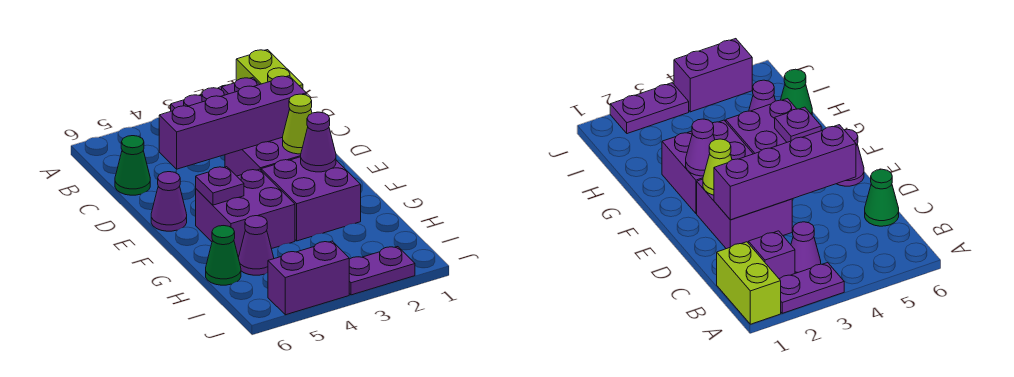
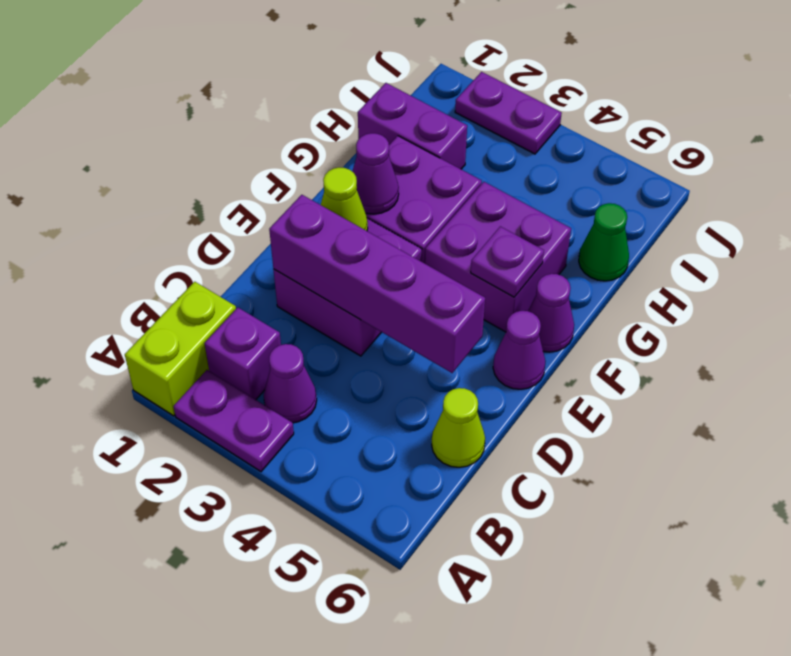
green 1x1 cone [115,136,150,195] -> lime 1x1 cone [432,388,485,467]
purple 1x1 cone [238,216,274,275] -> purple 1x1 cone moved to [528,274,574,352]
purple 1x2 brick [268,241,349,315] -> purple 1x2 brick moved to [358,83,467,169]

